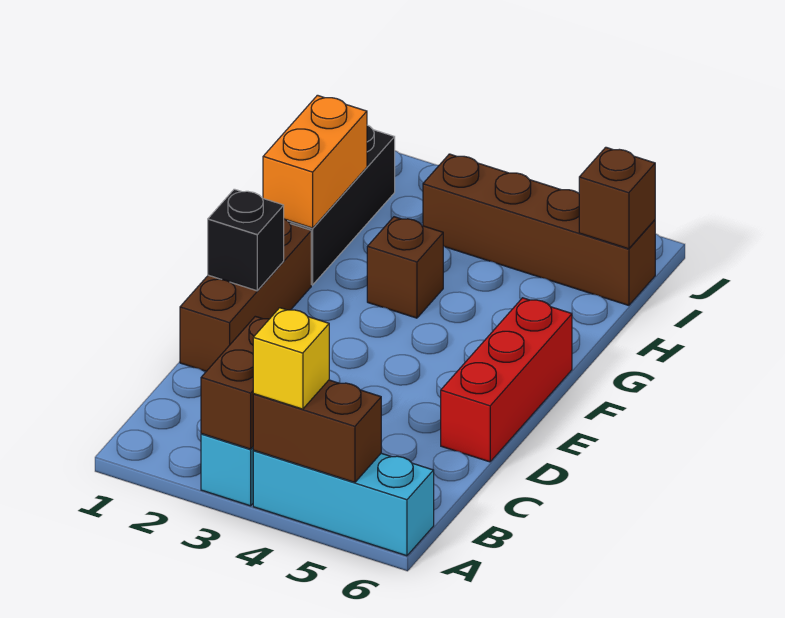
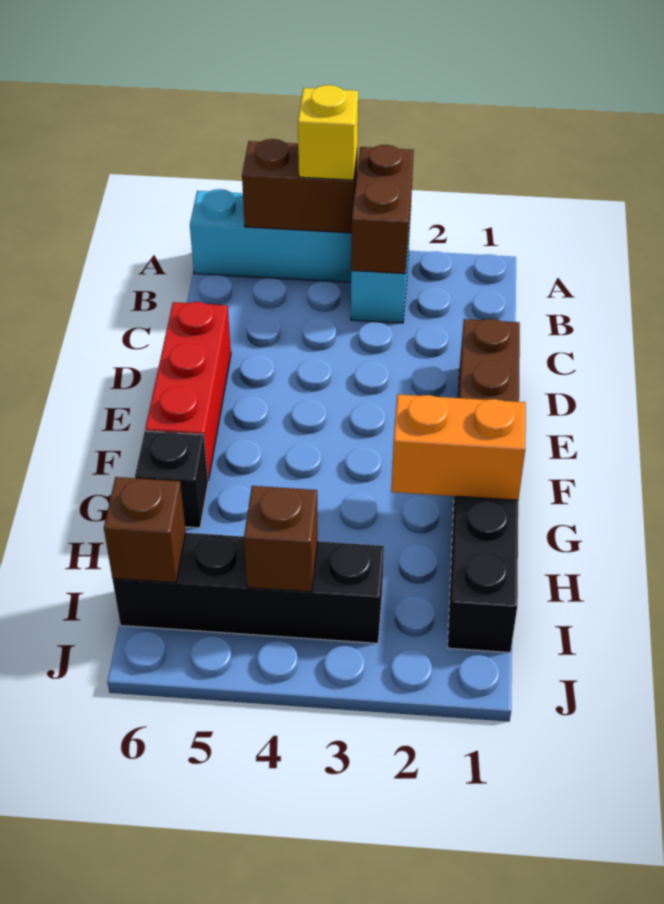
black 1x1 brick [208,189,284,291] -> black 1x1 brick moved to [135,431,208,528]
orange 1x2 brick [263,95,367,228] -> orange 1x2 brick turned to [391,394,526,500]
brown 1x1 brick [367,217,443,318] -> brown 1x1 brick moved to [244,486,318,592]
brown 1x4 brick [423,154,655,305] -> black 1x4 brick [113,533,384,643]

